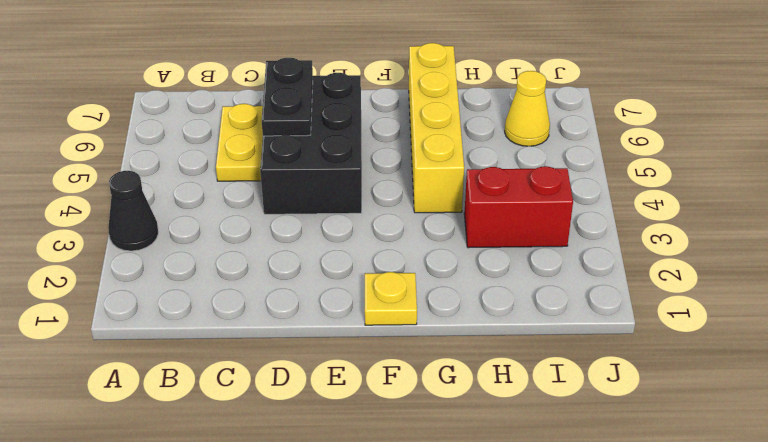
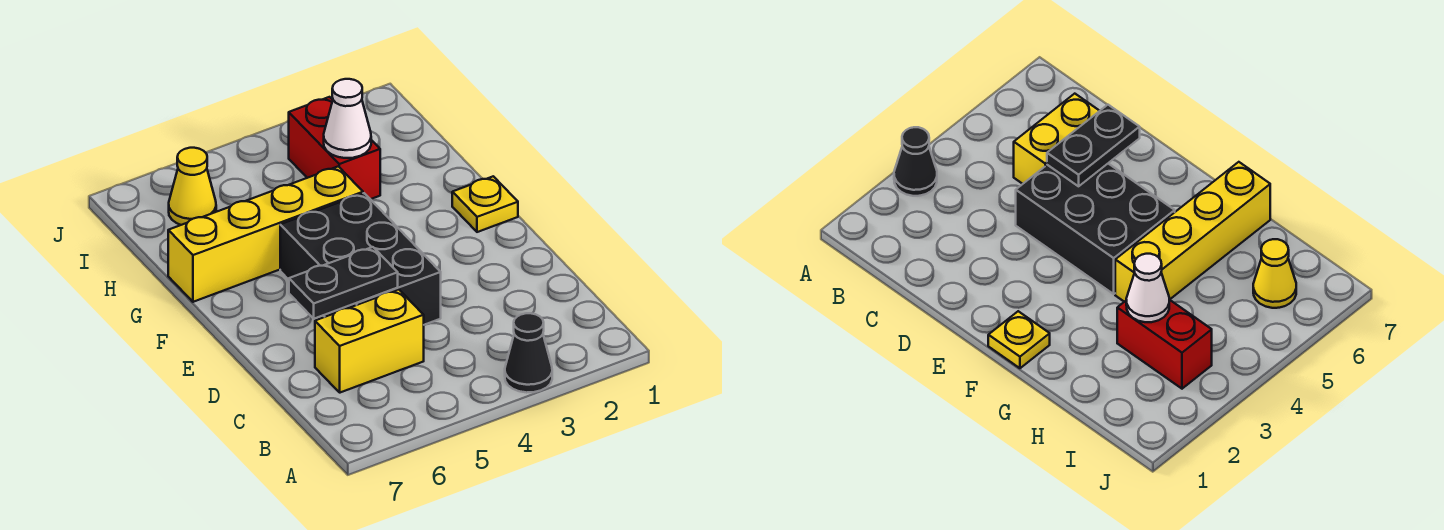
yellow 1x2 plate [216,104,263,181] -> yellow 1x2 brick [315,289,424,393]
black 2x3 brick [260,73,362,214] -> black 2x3 brick turned to [280,193,441,325]
none -> white 1x1 cone [324,79,371,158]

